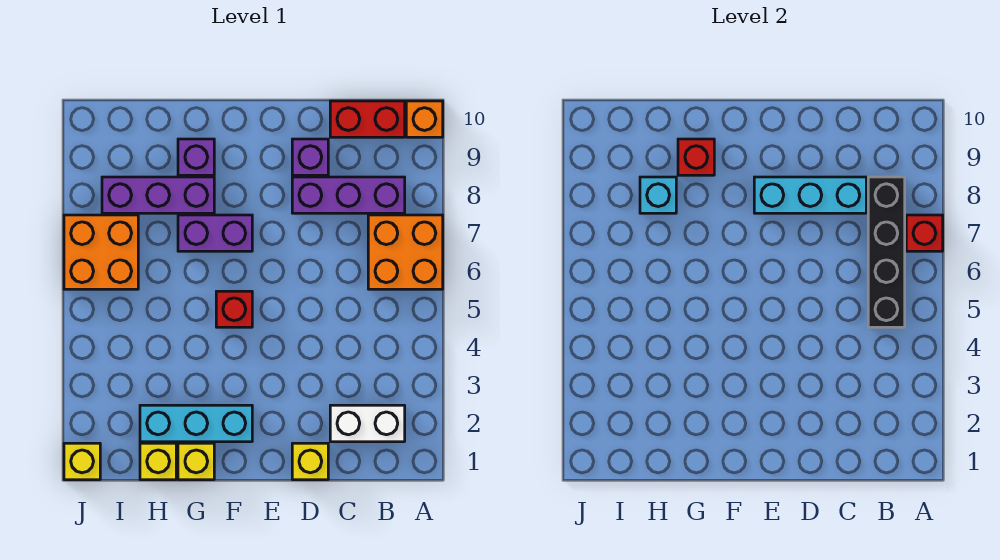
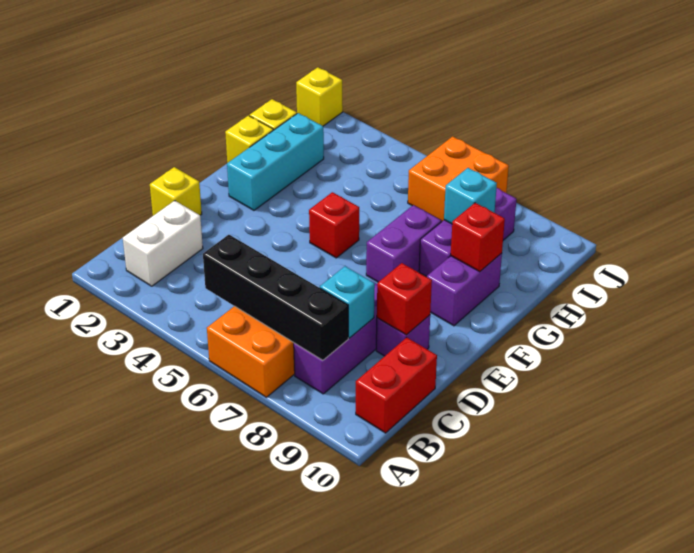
red 1x1 brick [906,215,943,251] -> red 1x1 brick moved to [377,263,432,335]
orange 1x1 brick [406,101,443,137] -> none
cyan 1x3 brick [754,177,866,213] -> cyan 1x1 brick [320,266,375,338]
purple 1x1 brick [178,139,214,175] -> purple 1x2 brick [427,253,502,326]

